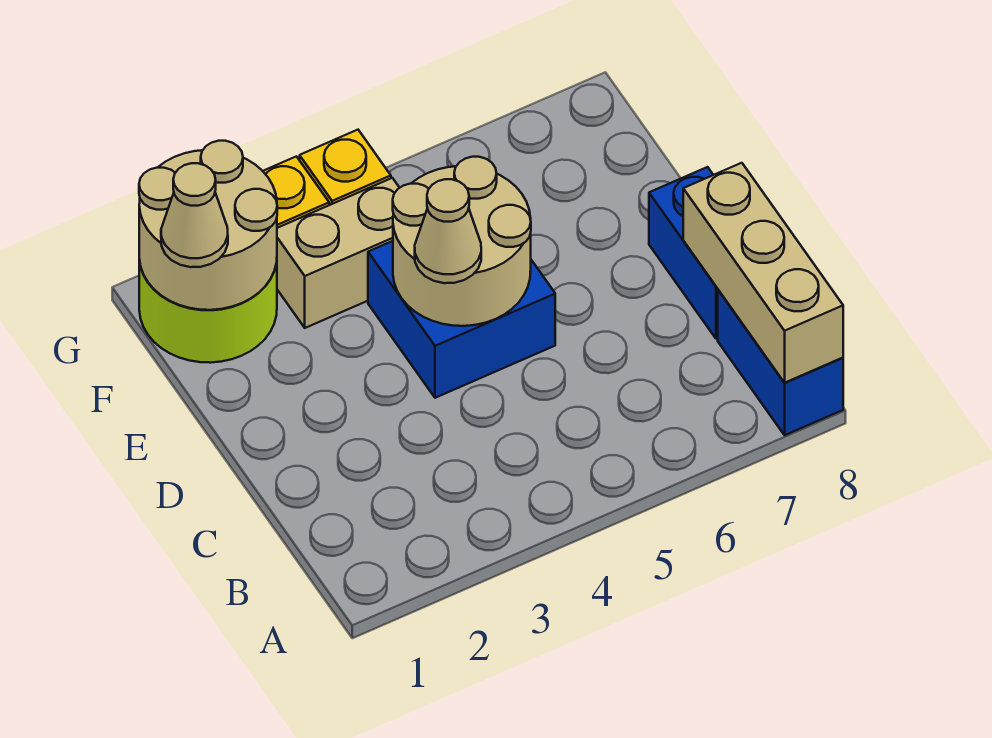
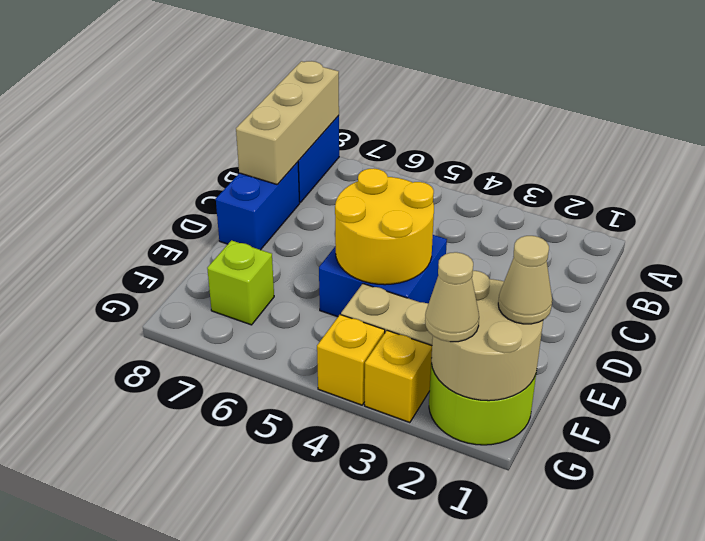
tan 2x2 round brick [393,157,531,326] -> yellow 2x2 round brick [335,169,434,285]
tan 1x1 cone [415,179,481,283] -> tan 1x1 cone moved to [425,252,479,342]
none -> lime 1x1 brick [207,240,274,325]

